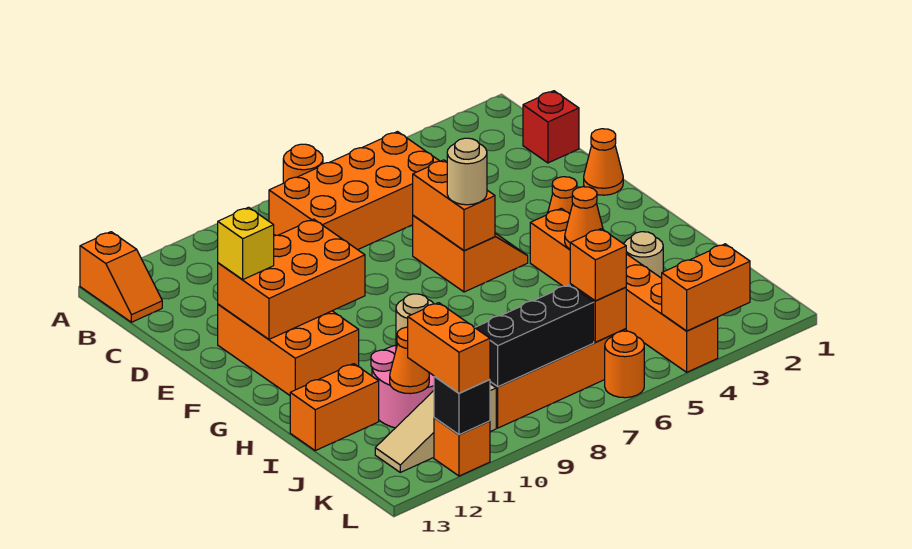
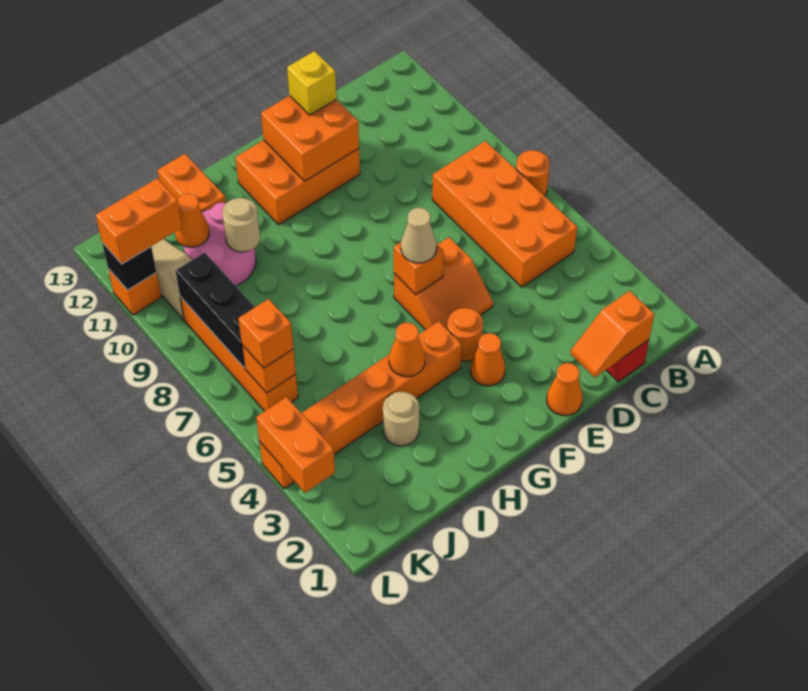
orange 1x2 slope [80,232,162,322] -> orange 1x2 slope moved to [571,291,654,377]
orange 1x2 brick [413,160,495,251] -> orange 1x1 brick [394,242,444,295]
orange 2x3 brick [218,219,365,339] -> orange 2x2 brick [261,96,359,181]
tan 1x1 round brick [447,138,487,205] -> tan 1x1 cone [401,208,437,263]
orange 1x1 round brick [605,331,644,398] -> orange 1x1 round brick moved to [447,308,483,361]

